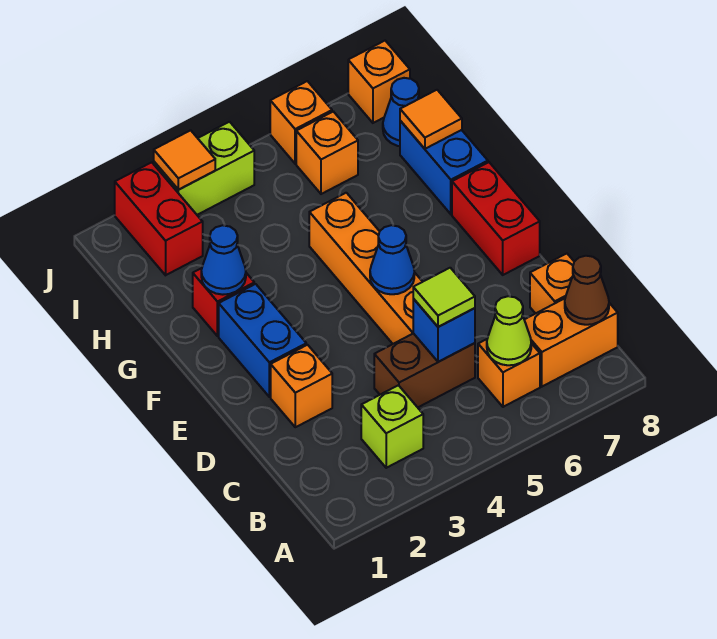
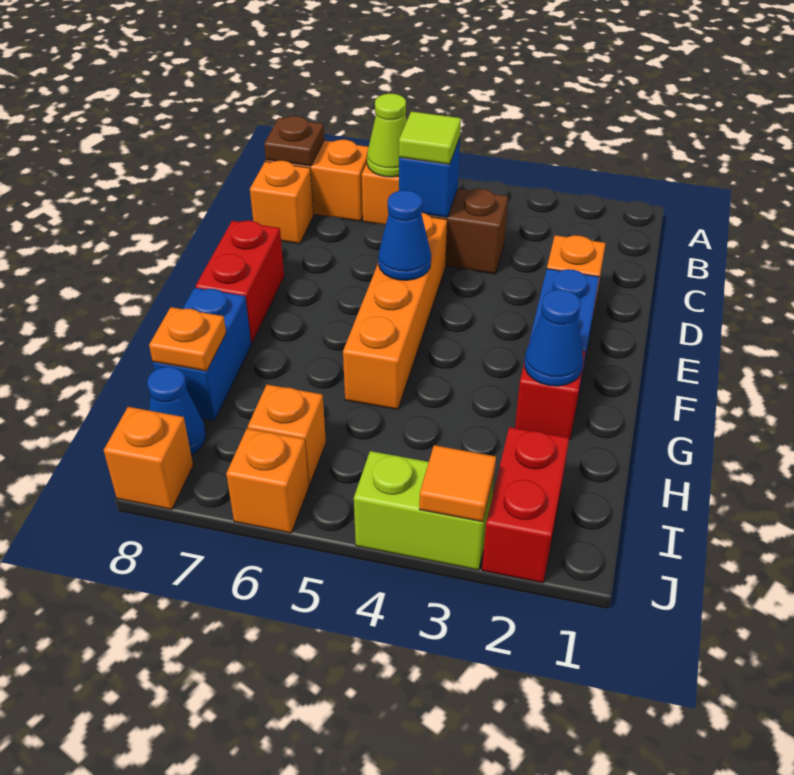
lime 1x1 brick [361,385,423,468] -> none
brown 1x1 cone [565,256,609,325] -> brown 1x1 plate [264,116,324,166]
orange 1x1 tile [400,90,462,149] -> orange 1x1 plate [149,307,226,371]

